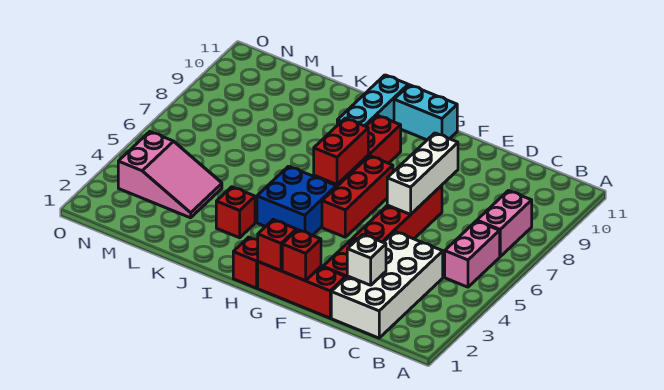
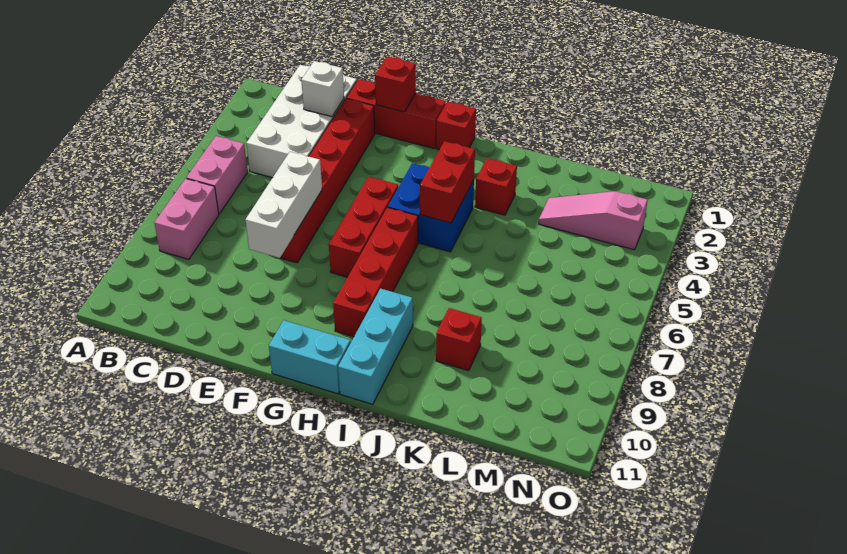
red 1x1 brick [258,220,296,271] -> red 1x1 brick moved to [436,308,482,371]
red 1x2 brick [314,118,368,185] -> red 1x2 brick moved to [420,141,475,223]
pink 2x3 slope [118,132,222,218] -> pink 1x3 slope [539,191,648,250]

